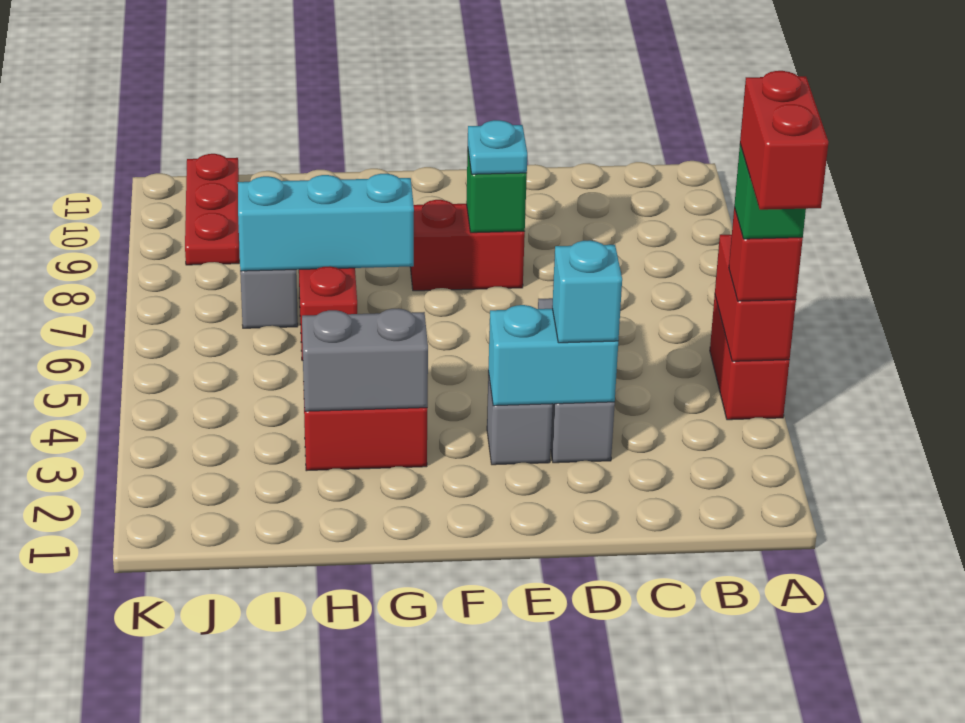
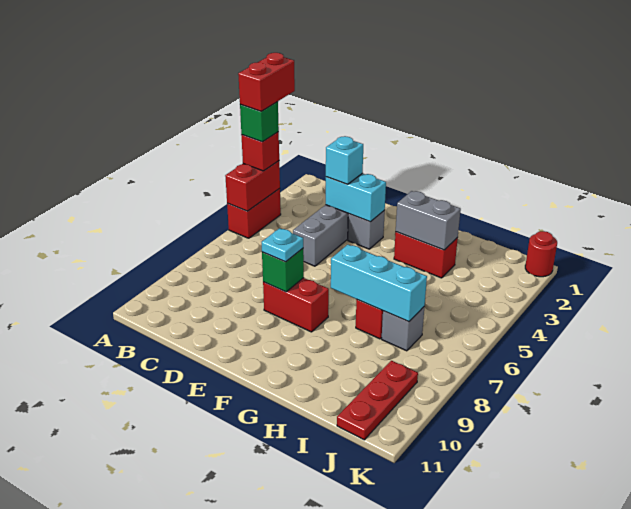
none -> red 1x1 round brick [525,231,557,277]

